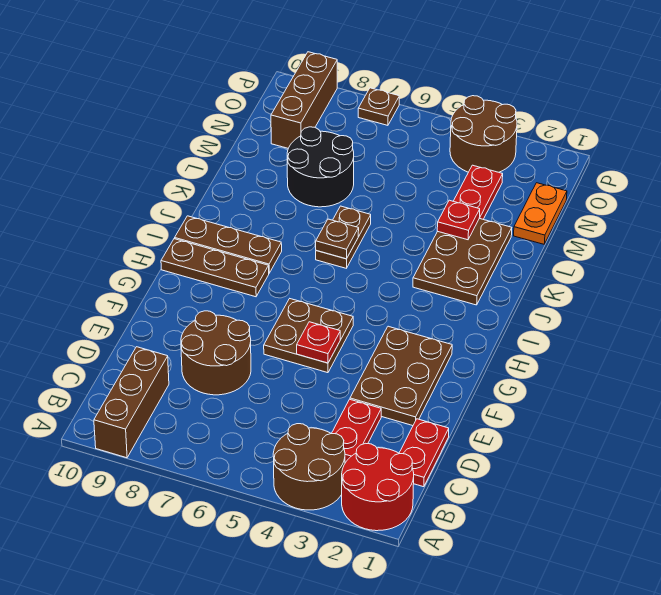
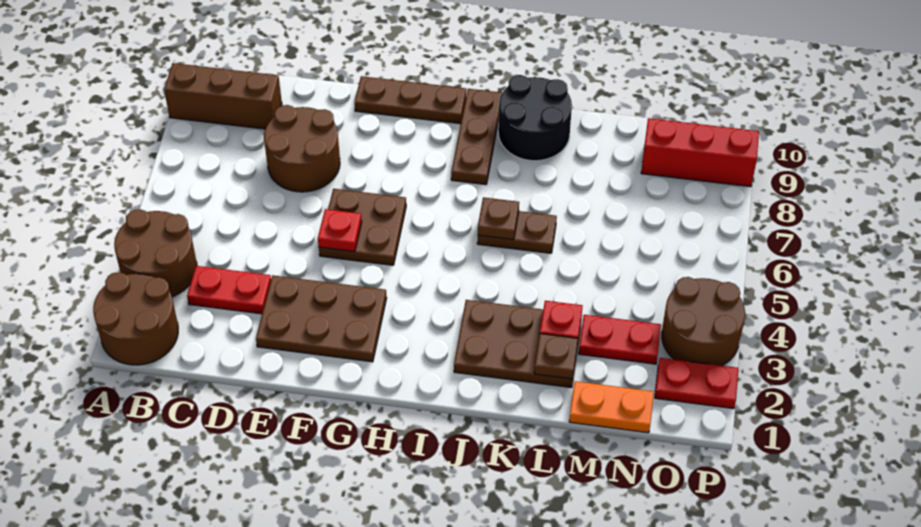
red 2x2 round brick [342,443,414,531] -> brown 2x2 round brick [93,272,178,365]
red 1x2 plate [399,419,449,487] -> red 1x2 plate moved to [655,358,738,409]
brown 1x3 plate [161,239,269,297] -> brown 1x3 plate turned to [354,76,466,124]
black 2x2 round brick [287,127,354,207] -> black 2x2 round brick moved to [498,75,572,161]
brown 1x3 brick [271,52,337,148] -> red 1x3 brick [641,118,759,187]
brown 1x1 plate [358,88,399,125] -> brown 1x1 plate moved to [534,334,578,379]

